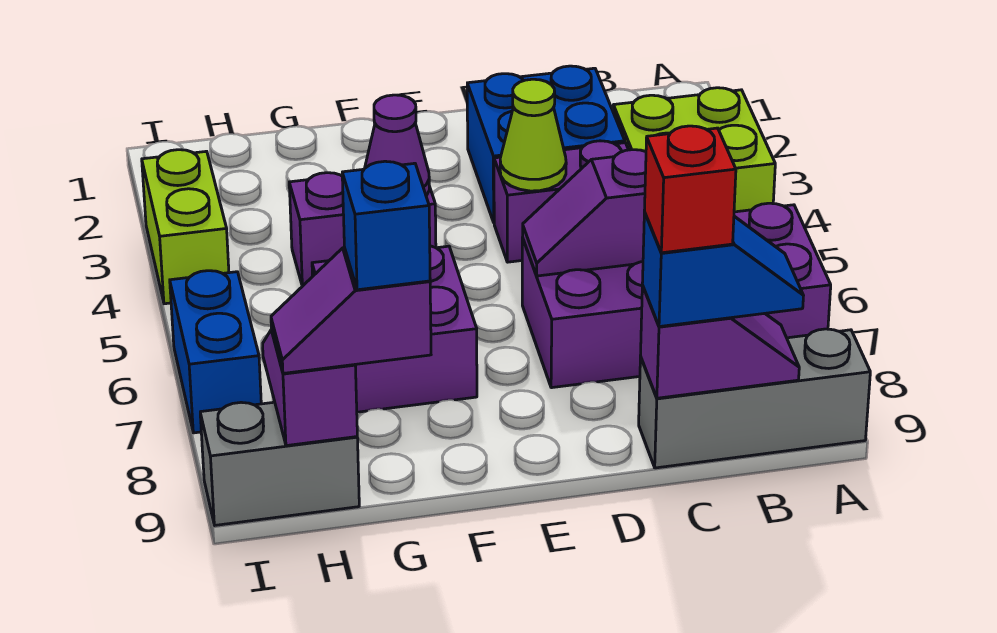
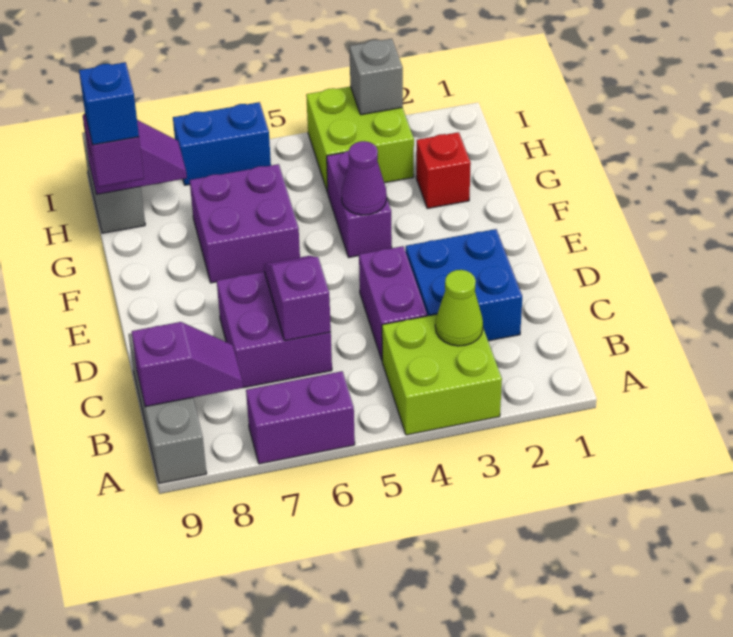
purple 1x2 slope [641,285,799,398] -> purple 1x2 slope turned to [132,322,243,407]
blue 1x2 slope [642,212,804,327] -> none
red 1x1 brick [644,126,736,253] -> red 1x1 brick moved to [416,132,471,208]
lime 1x1 cone [500,79,566,191] -> lime 1x1 cone moved to [435,270,483,346]
lime 1x2 brick [142,150,229,304] -> lime 2x2 brick [306,87,414,193]
none -> grey 1x1 brick [350,39,403,115]

